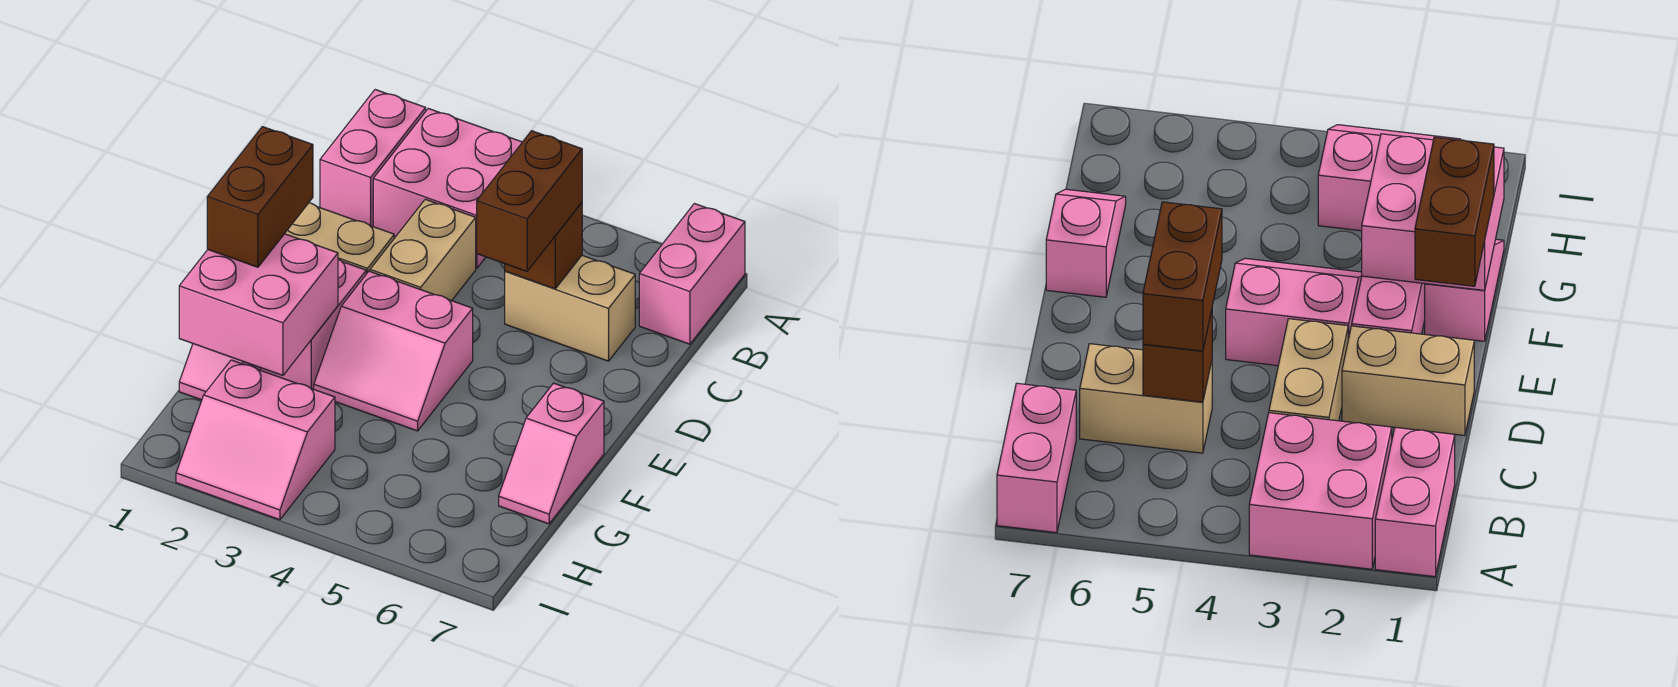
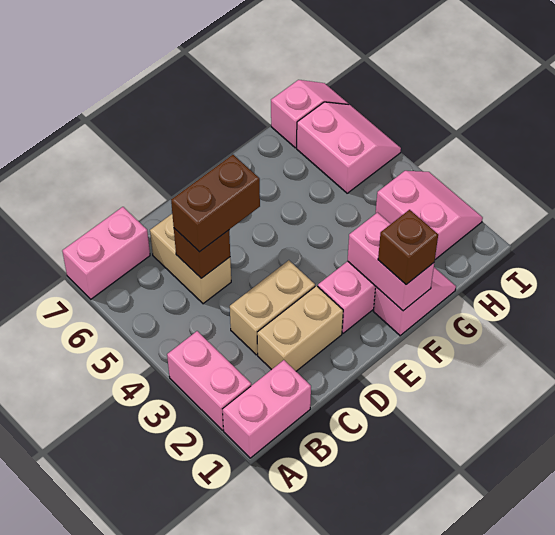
pink 2x2 brick [373,108,522,268] -> pink 1x2 brick [167,331,251,430]
tan 1x2 brick [285,203,394,274] -> tan 1x2 brick turned to [257,286,343,371]
brown 1x2 brick [207,127,313,267] -> brown 1x1 brick [378,210,438,284]
pink 2x2 slope [314,271,473,431] -> pink 2x2 slope moved to [297,102,401,193]
pink 2x2 brick [179,234,338,375] -> pink 1x2 brick [348,213,434,311]
pink 1x2 slope [499,383,604,524] -> pink 1x2 slope moved to [271,80,349,148]

